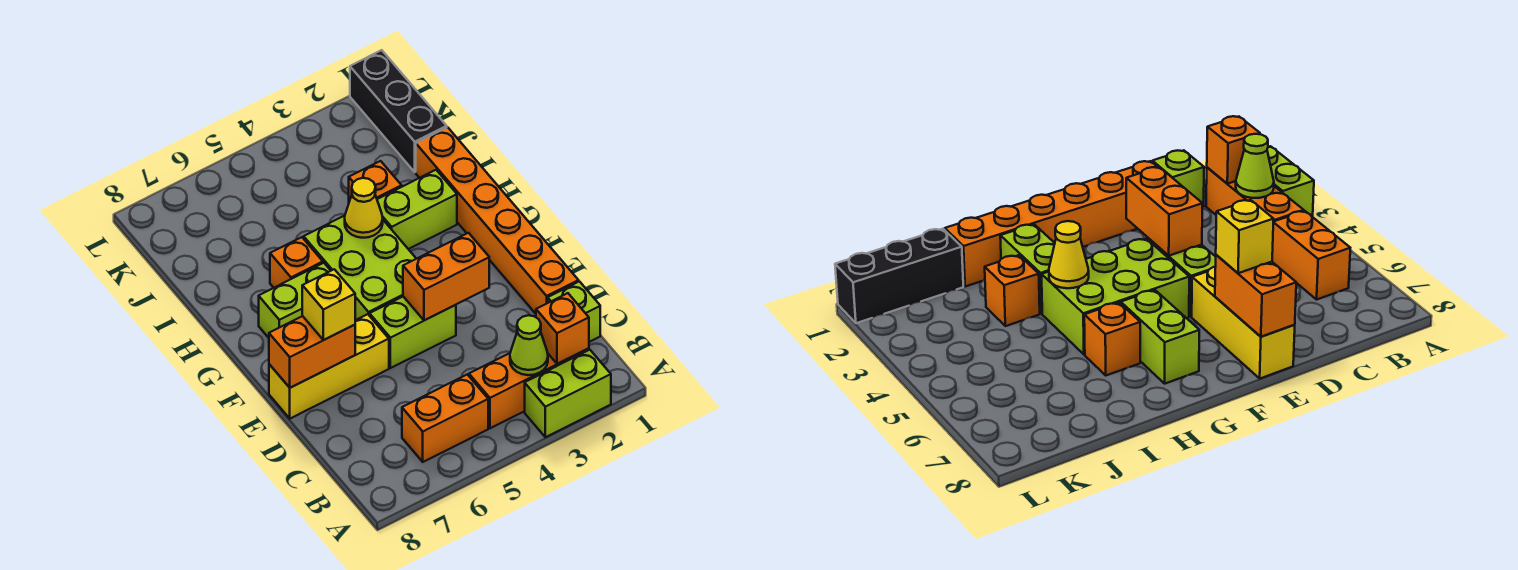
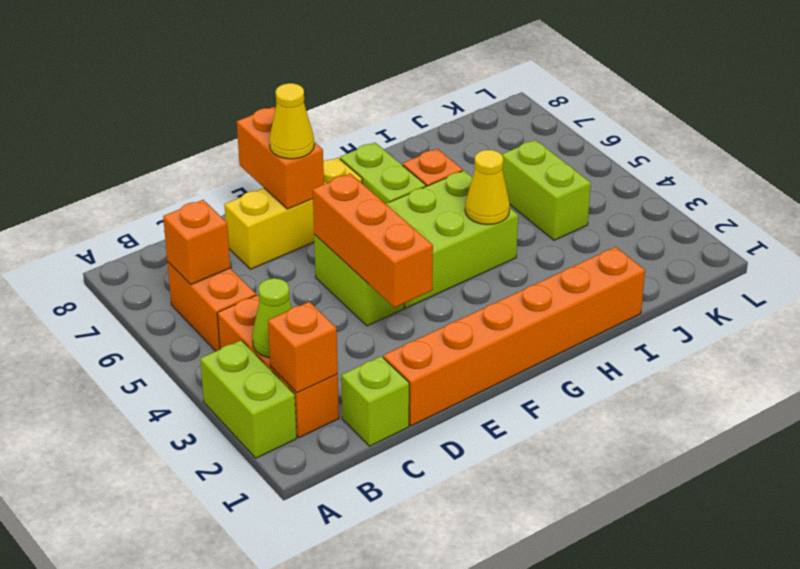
orange 1x2 brick [403,233,489,320] -> orange 1x3 brick [313,173,433,307]
yellow 1x3 brick [269,314,389,419] -> yellow 1x3 brick turned to [224,158,362,269]
yellow 1x1 brick [302,269,355,340] -> yellow 1x1 cone [269,83,314,159]
lime 1x2 brick [377,170,457,249] -> lime 1x2 brick moved to [502,140,591,240]
orange 1x1 brick [349,161,402,202] -> orange 1x1 brick moved to [163,200,230,285]
black 1x3 brick [350,50,447,172] -> none

